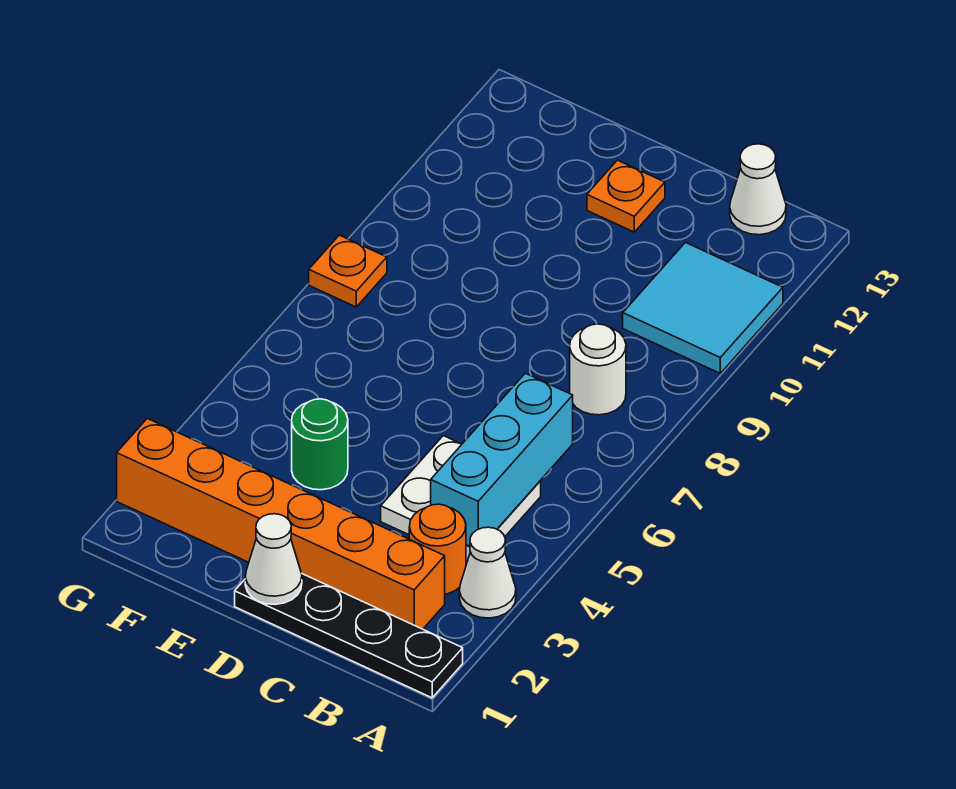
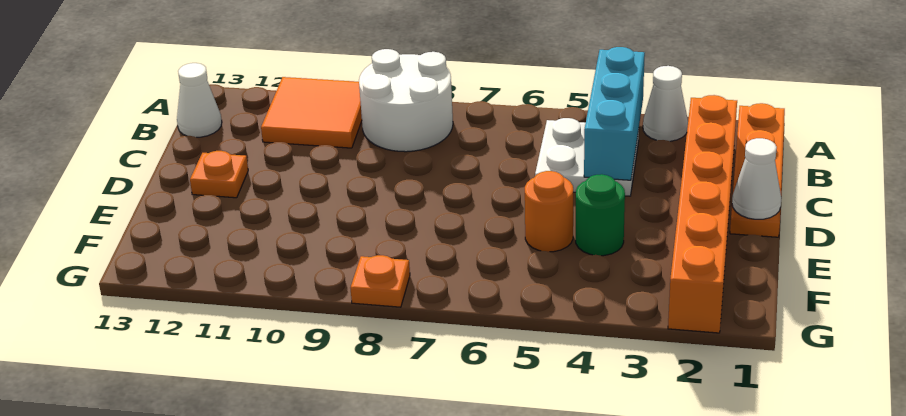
black 1x4 plate [235,574,463,698] -> orange 1x4 plate [730,103,785,237]
cyan 2x2 tile [623,242,783,373] -> orange 2x2 tile [261,77,362,148]
orange 1x1 round brick [409,504,466,594] -> orange 1x1 round brick moved to [525,171,573,252]
cyan 1x3 brick [431,373,573,546] -> cyan 1x3 brick turned to [584,47,645,180]
white 1x1 round brick [570,324,626,415] -> white 2x2 round brick [359,49,453,152]

